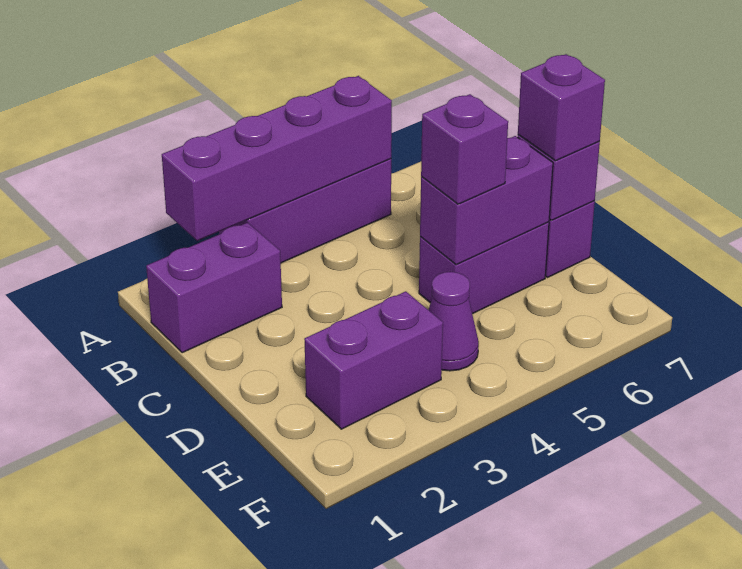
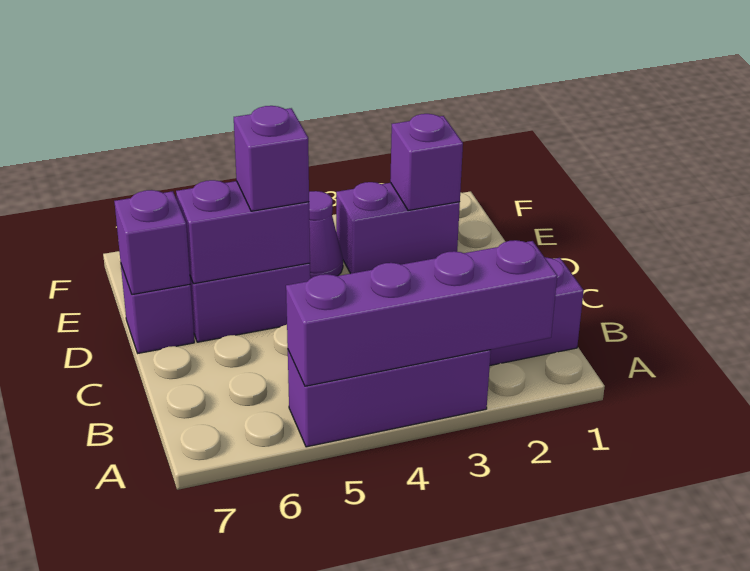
purple 1x1 brick [518,54,605,161] -> purple 1x1 brick moved to [390,114,463,211]

